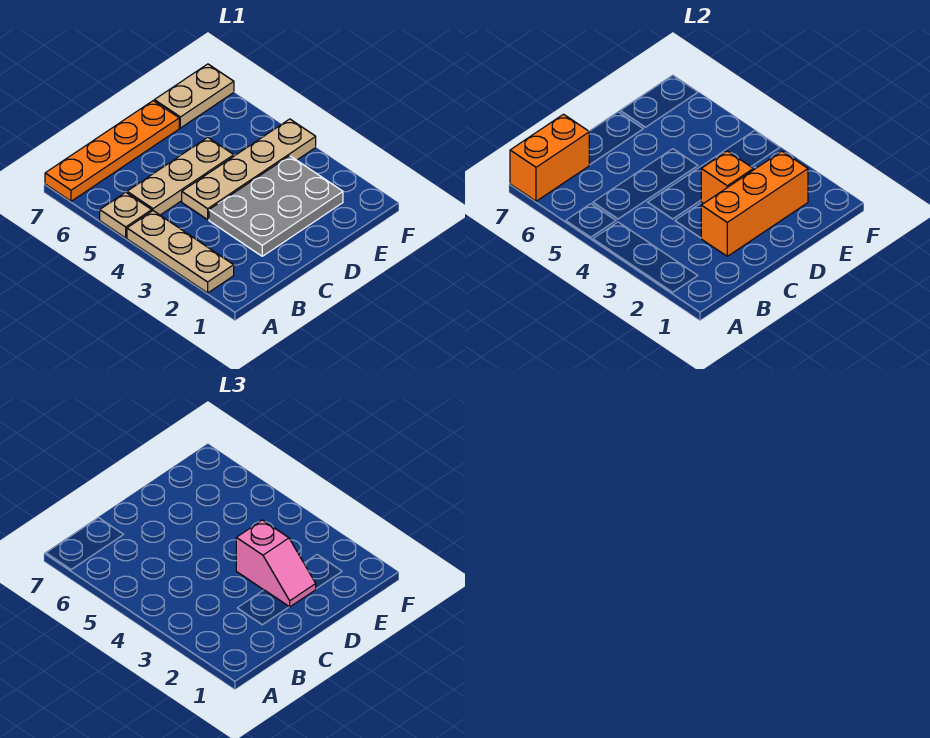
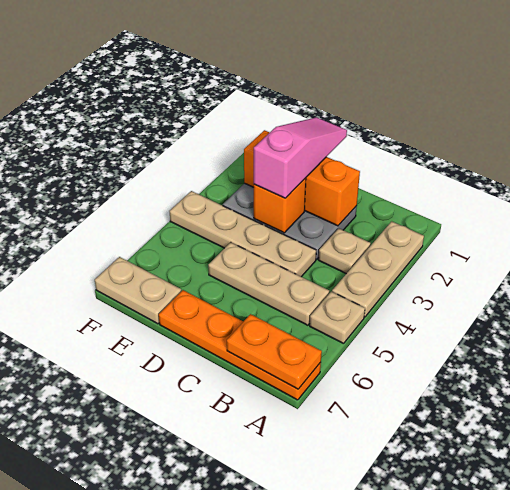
orange 1x2 brick [510,114,589,201] -> orange 1x2 plate [227,314,322,389]
none -> tan 1x1 plate [318,228,371,274]
pink 1x2 slope [236,520,316,607] -> pink 1x3 slope [254,117,347,198]

